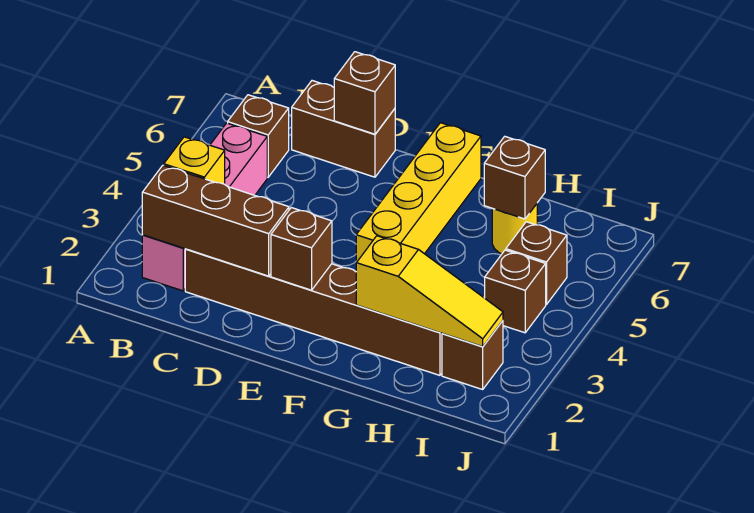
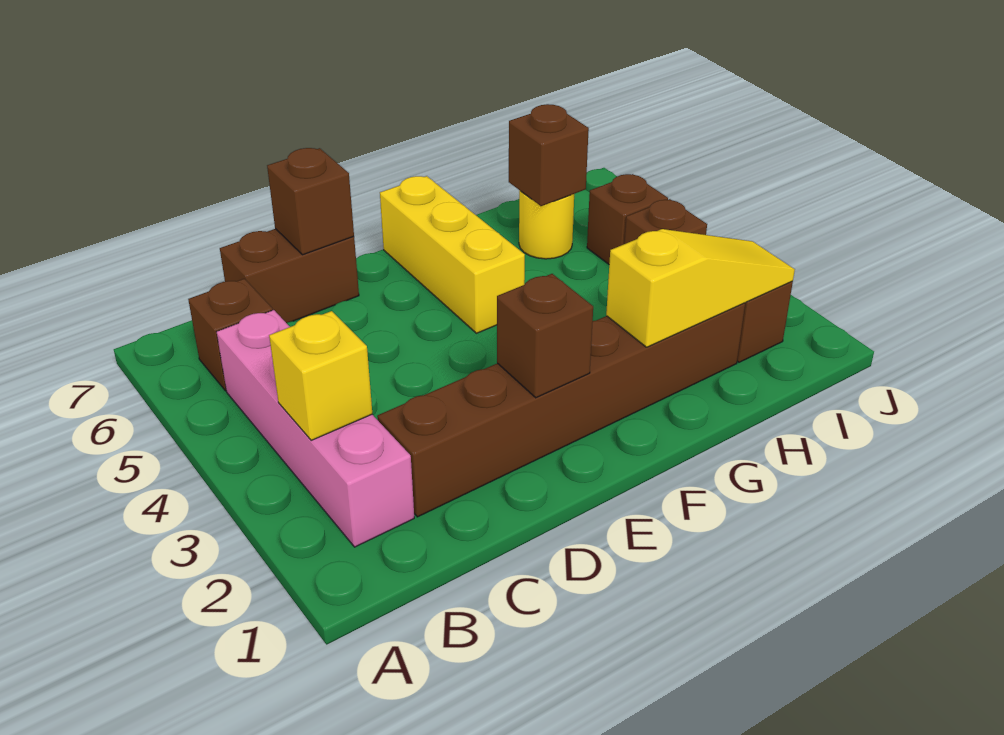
brown 1x3 brick [142,165,289,276] -> none
yellow 1x4 brick [356,123,481,263] -> yellow 1x3 brick [380,176,525,333]

